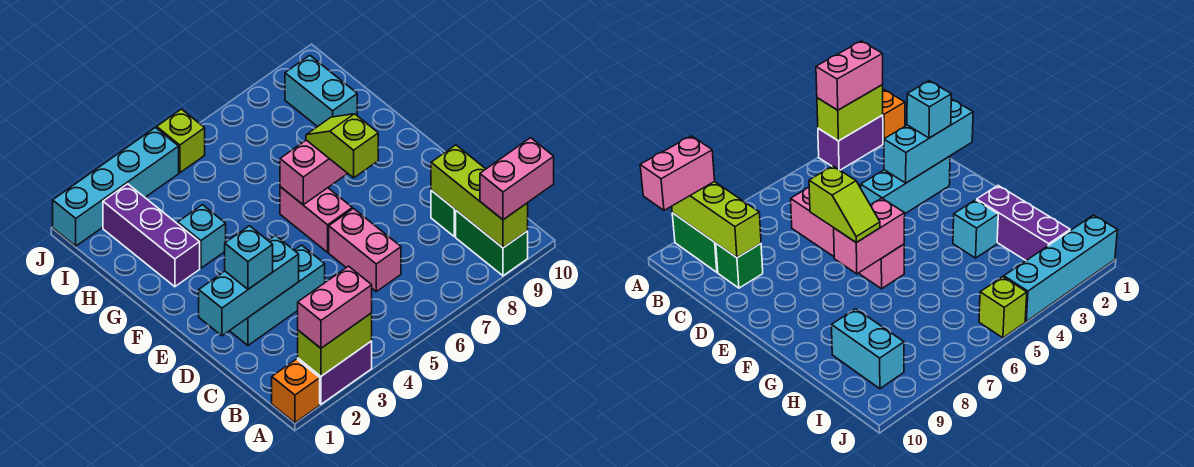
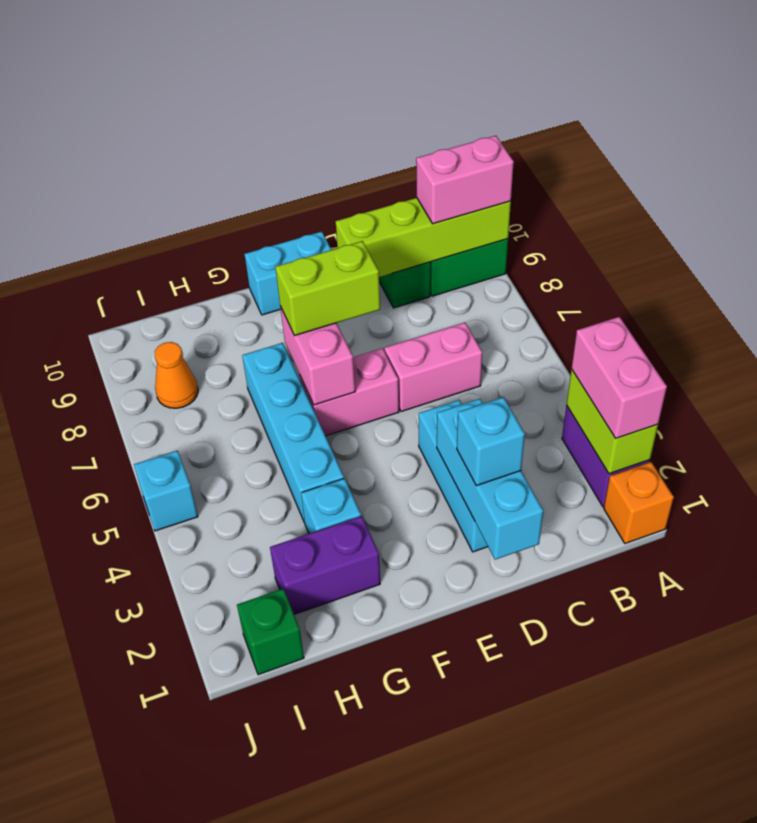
lime 1x3 brick [431,145,528,248] -> lime 1x4 brick [336,198,511,277]
pink 1x2 brick [480,138,554,220] -> pink 1x2 brick turned to [416,136,514,224]
lime 1x2 slope [306,114,378,178] -> lime 1x2 brick [275,241,380,336]
purple 1x3 brick [103,184,200,287] -> purple 1x2 brick [270,516,380,614]
cyan 1x2 brick [285,55,357,127] -> cyan 1x2 brick moved to [245,232,331,315]
none -> green 1x1 brick [237,589,304,675]
none -> orange 1x1 cone [155,342,198,408]
cyan 1x4 brick [53,128,179,246] -> cyan 1x4 brick moved to [242,343,344,523]
lime 1x1 brick [157,109,205,173] -> cyan 1x1 brick [134,451,198,531]

